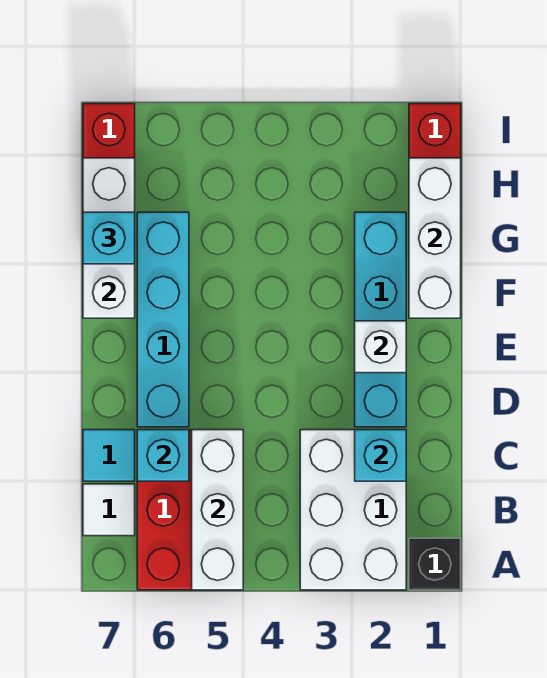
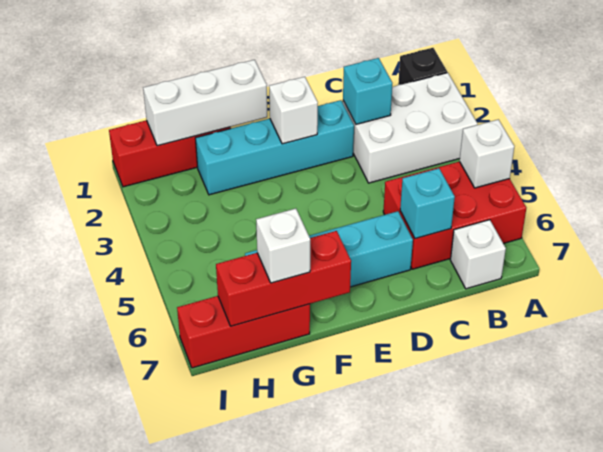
white 1x3 brick [192,430,243,590] -> white 1x1 brick [459,119,514,188]
white 1x1 tile [83,484,135,536] -> white 1x1 brick [451,220,506,289]
cyan 1x1 tile [83,430,135,481] -> none
white 1x3 brick [83,158,135,318] -> red 1x3 brick [216,231,351,326]
cyan 1x1 brick [83,212,135,264] -> white 1x1 brick [256,208,310,283]

